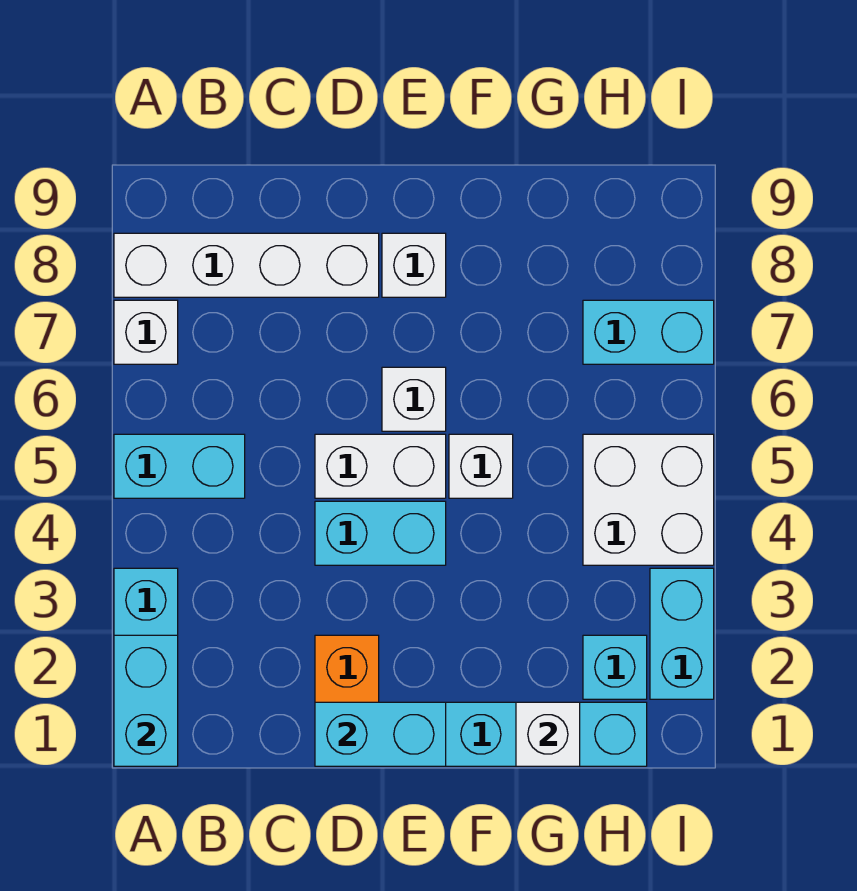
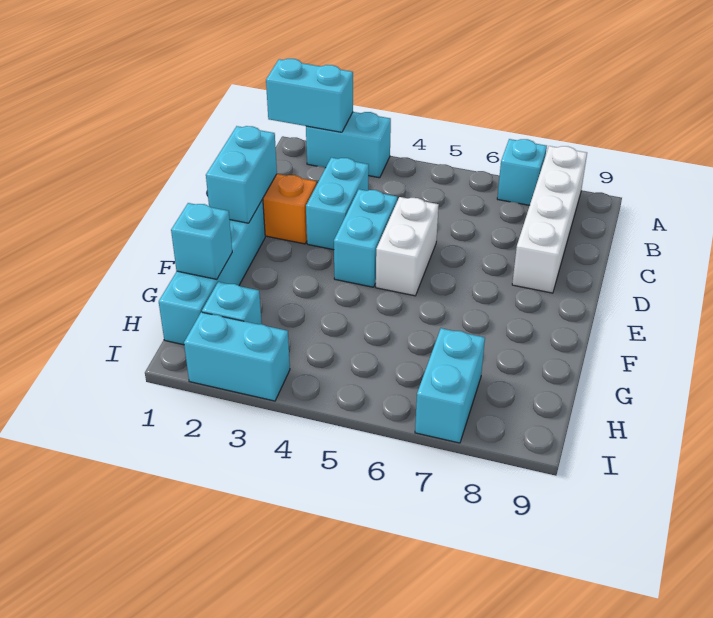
cyan 1x2 brick [114,434,245,498] -> cyan 1x2 brick moved to [306,158,369,250]
white 1x1 brick [114,300,178,364] -> cyan 1x1 brick [497,139,547,205]
white 1x1 brick [382,367,446,431] -> none
white 1x1 brick [382,233,446,297] -> none
white 1x1 brick [449,434,513,498] -> none
white 1x1 brick [516,702,580,766] -> cyan 1x1 brick [171,203,232,279]
white 2x2 brick [583,434,714,565] -> none

